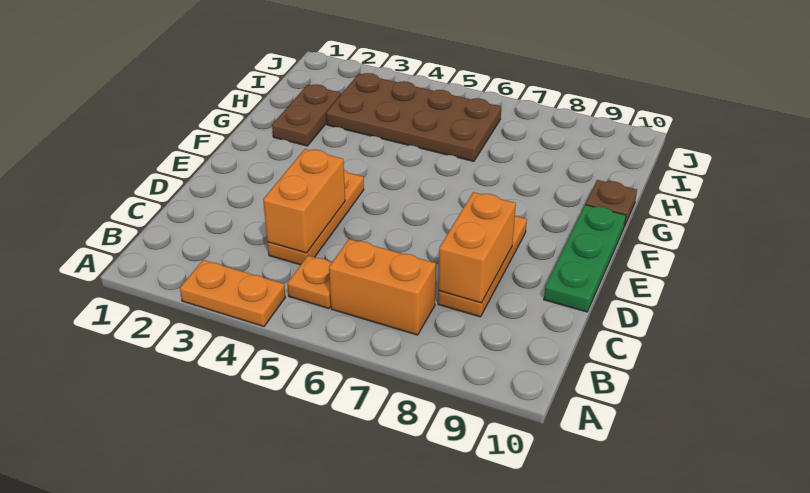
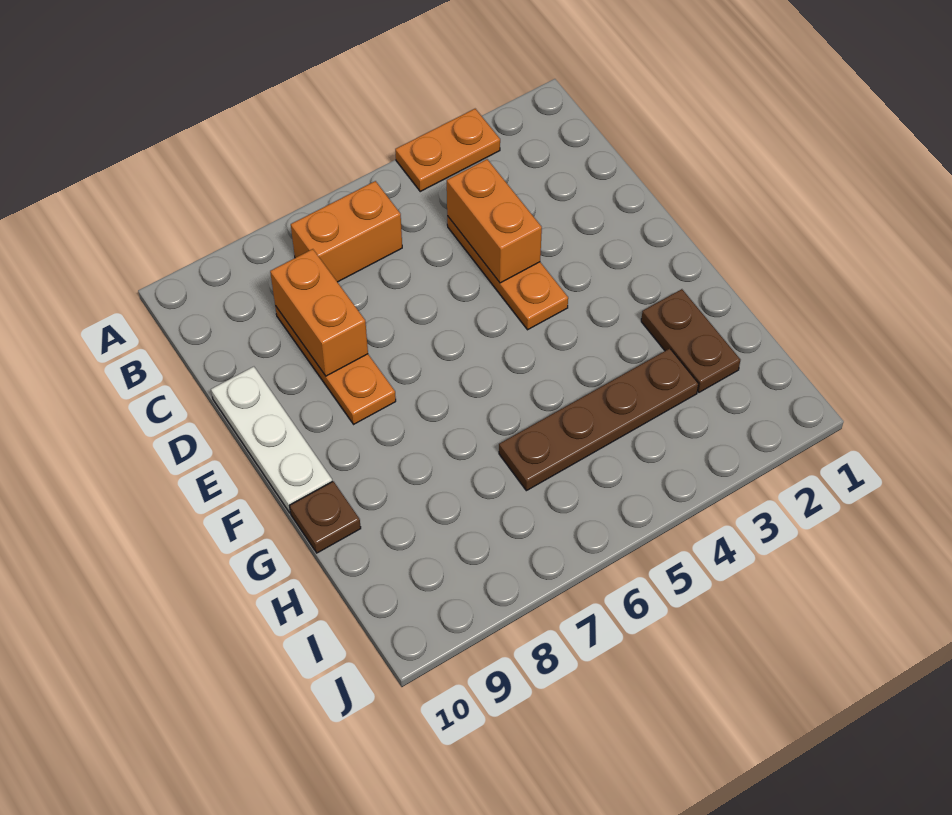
orange 1x1 plate [287,256,332,309] -> none
green 1x3 plate [544,205,626,312] -> white 1x3 plate [211,367,332,513]
brown 2x4 plate [326,73,501,161] -> brown 1x4 plate [499,349,698,491]

